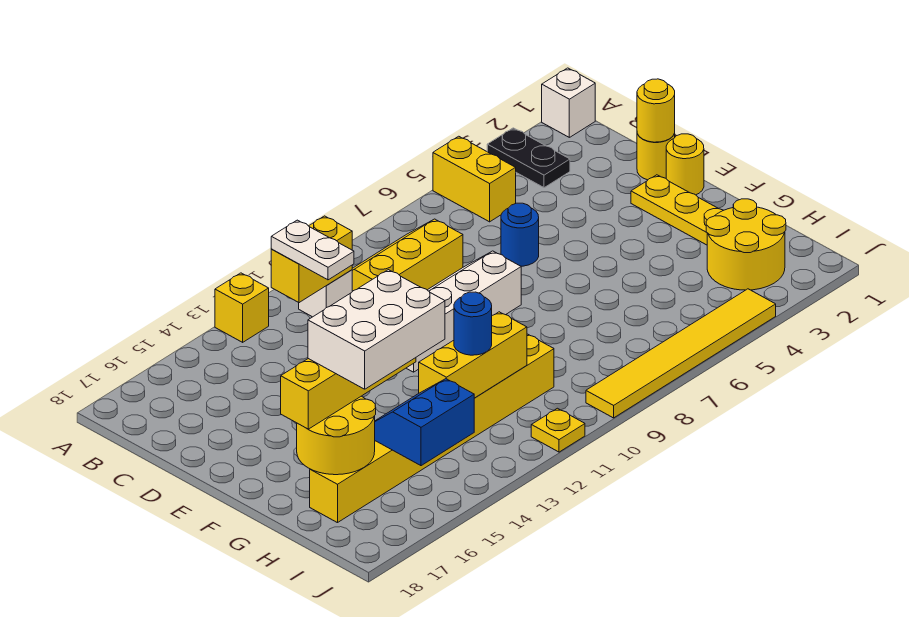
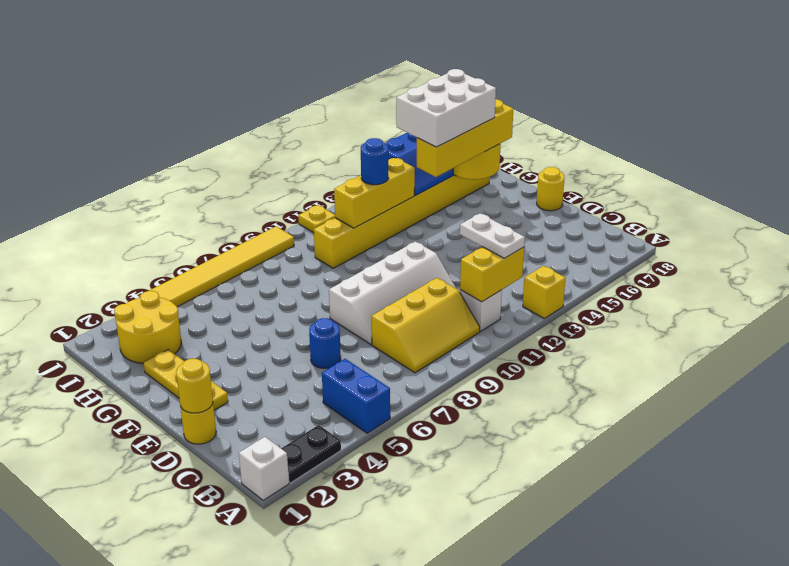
black 1x2 plate [487,128,570,188] -> black 1x2 plate turned to [281,425,341,483]
yellow 1x2 brick [433,136,516,222] -> blue 1x2 brick [322,359,390,433]
yellow 1x1 round brick [666,134,704,195] -> yellow 1x1 round brick moved to [537,167,564,211]

